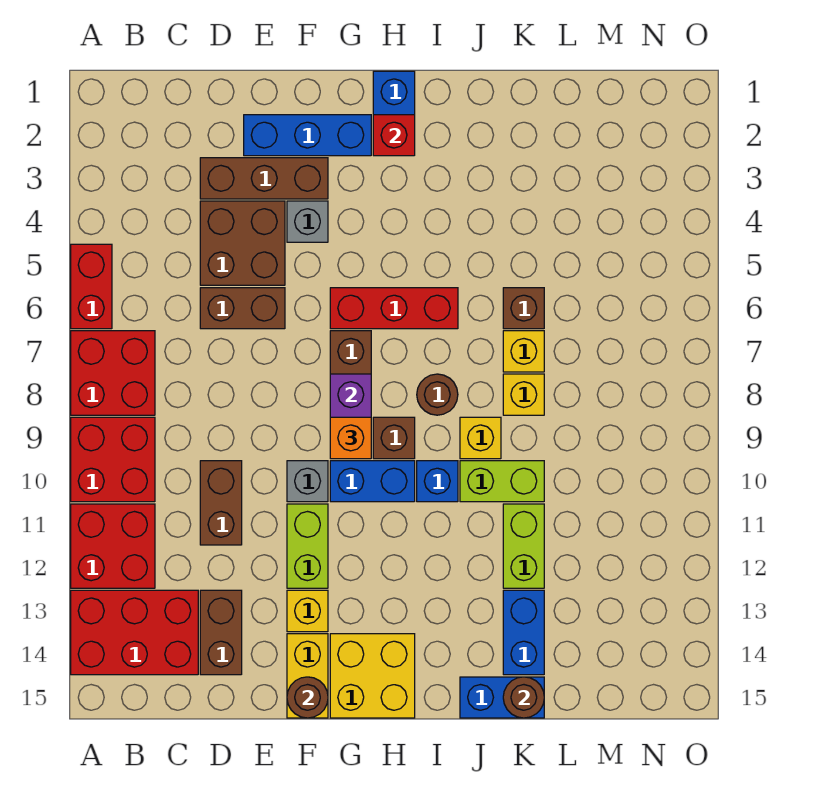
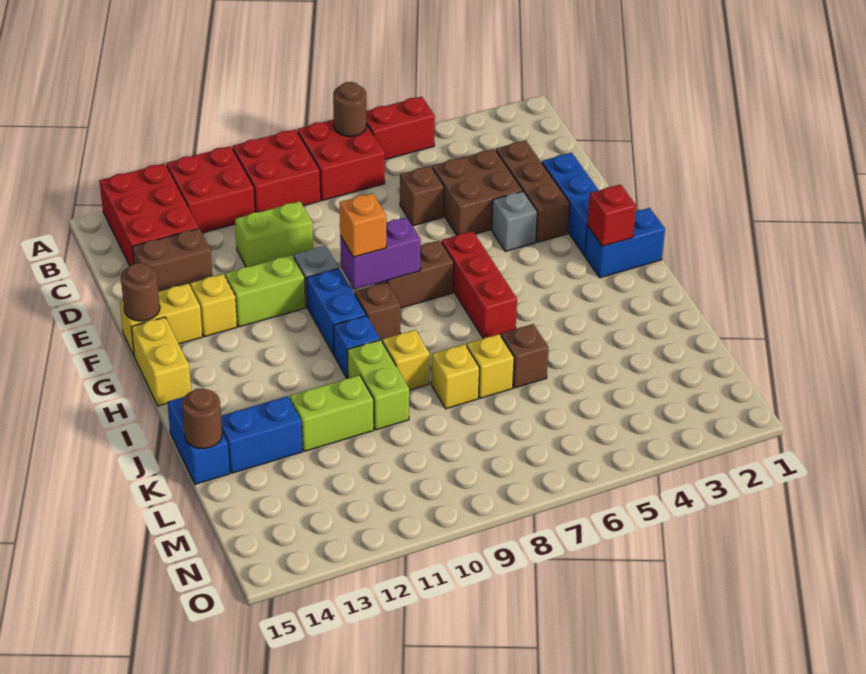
brown 1x2 brick [200,288,285,329] -> brown 1x1 brick [400,166,444,226]
brown 1x2 brick [200,461,242,545] -> lime 1x2 brick [235,201,313,267]
yellow 2x2 brick [330,634,415,718] -> yellow 1x2 brick [131,317,191,406]
brown 1x1 round brick [417,374,458,415] -> brown 1x1 round brick moved to [333,82,367,136]

